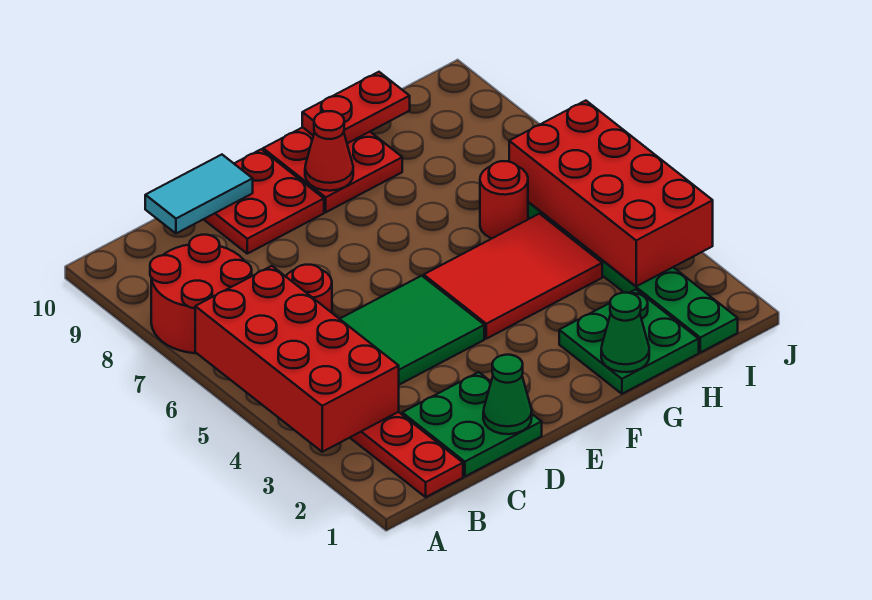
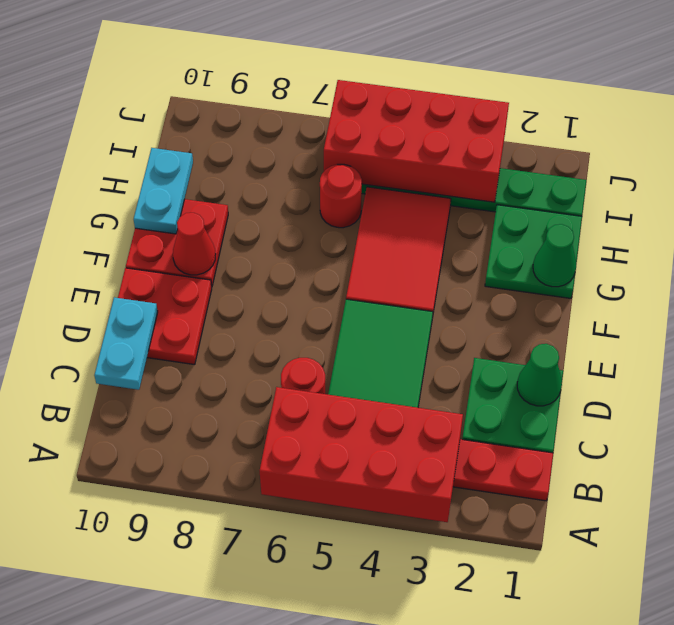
red 2x2 round brick [150,235,252,353] -> none
cyan 1x2 tile [145,155,253,233] -> cyan 1x2 plate [94,297,158,390]
red 1x2 plate [302,72,410,143] -> cyan 1x2 plate [134,148,193,234]

